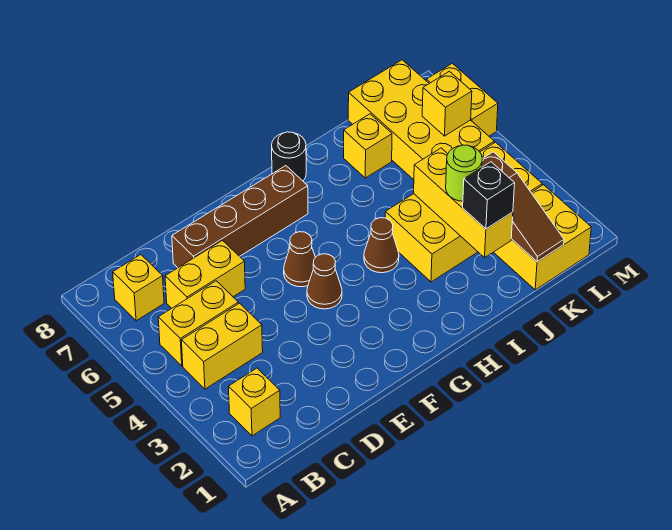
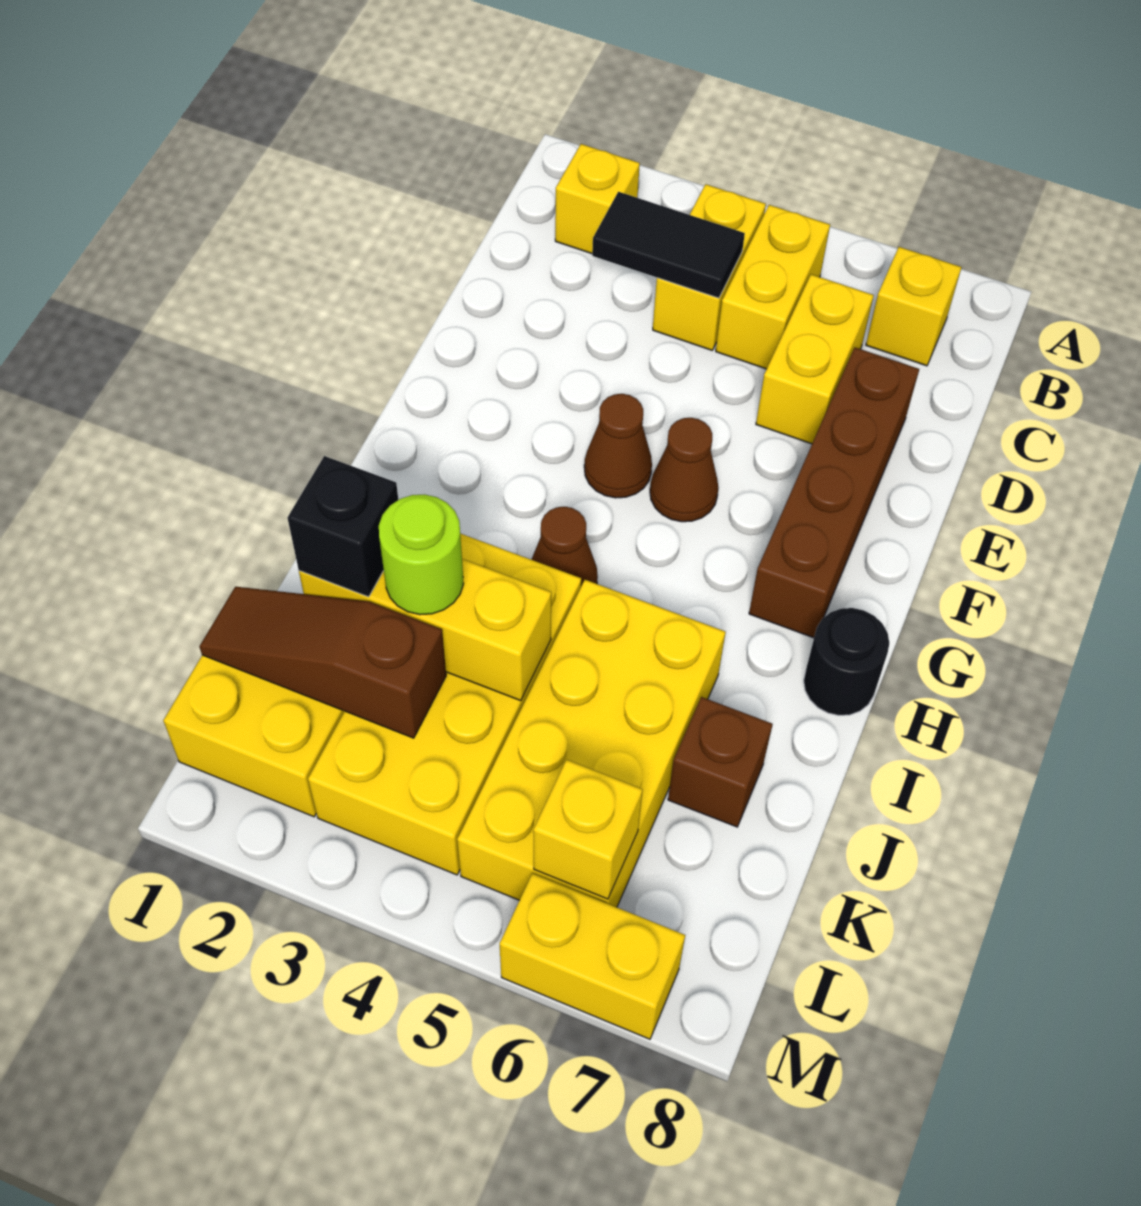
none -> black 1x2 tile [592,192,745,298]
yellow 1x1 brick [344,114,392,178] -> brown 1x1 brick [668,697,773,827]
yellow 2x4 brick [348,60,494,180] -> yellow 2x4 brick turned to [457,580,726,907]

